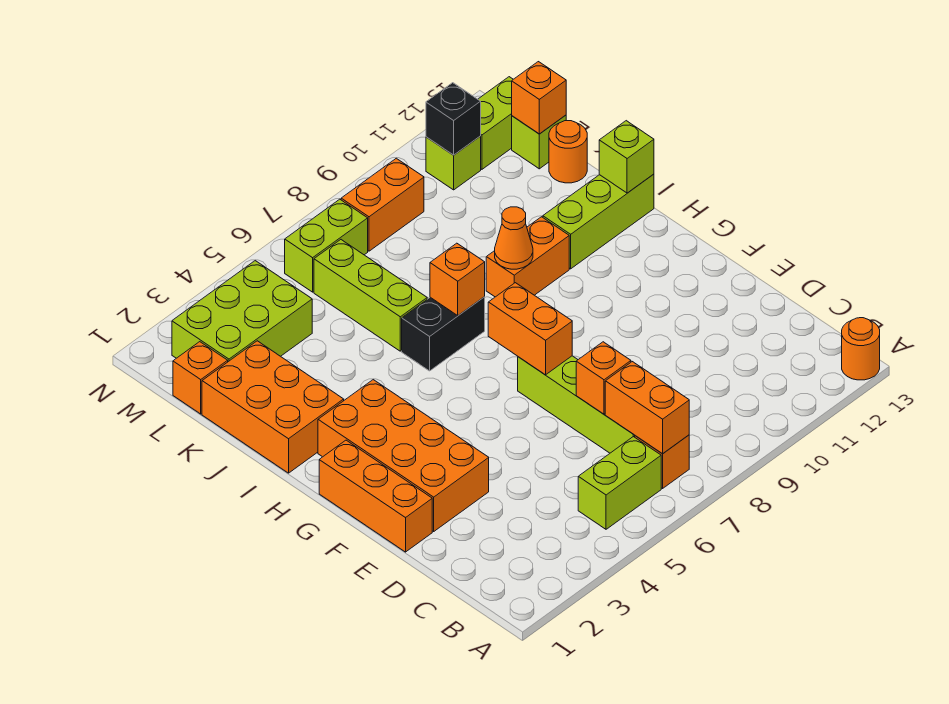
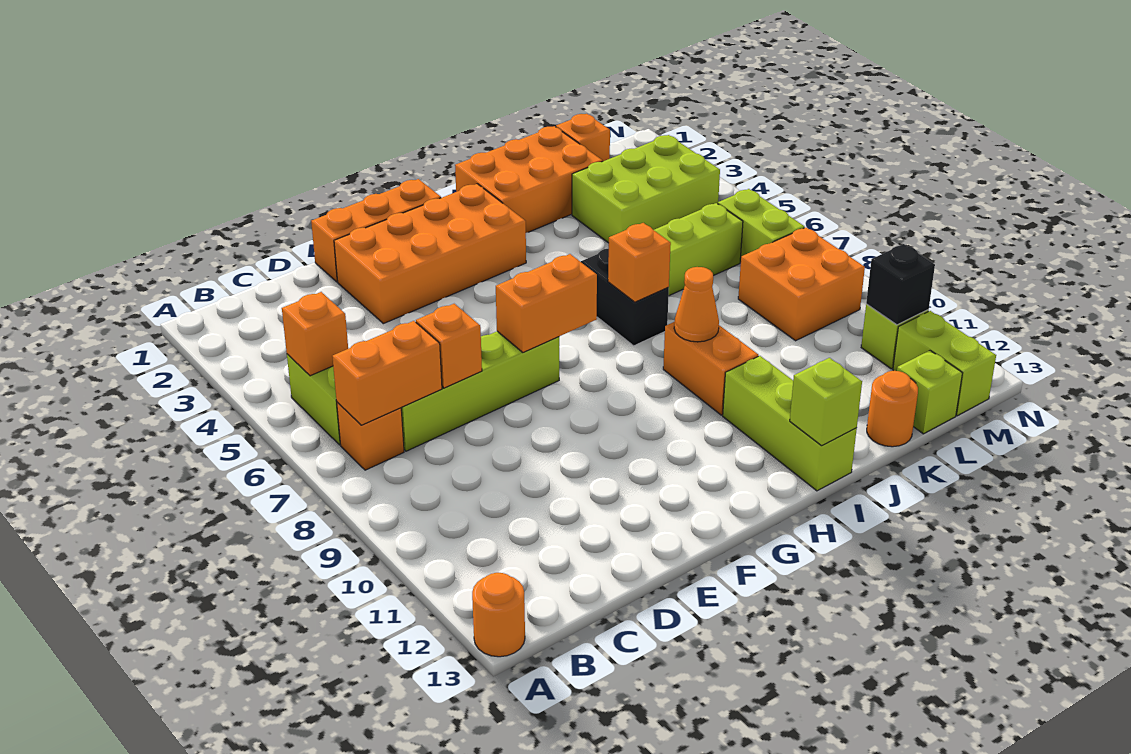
lime 2x3 brick [172,261,312,362] -> lime 2x3 brick turned to [572,135,720,243]
orange 1x1 brick [512,62,566,134] -> orange 1x1 brick moved to [282,292,348,376]
orange 1x2 brick [341,158,424,251] -> orange 2x2 brick [738,227,865,341]

